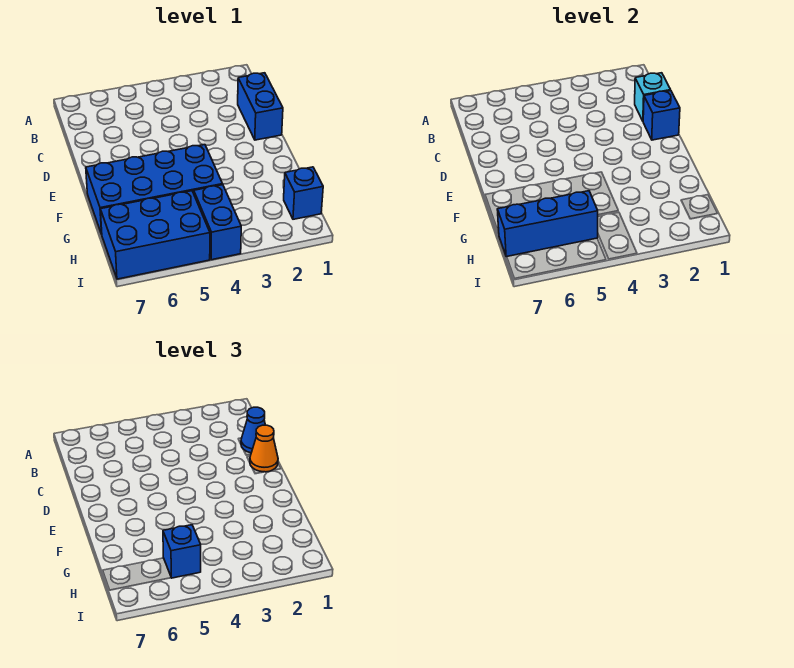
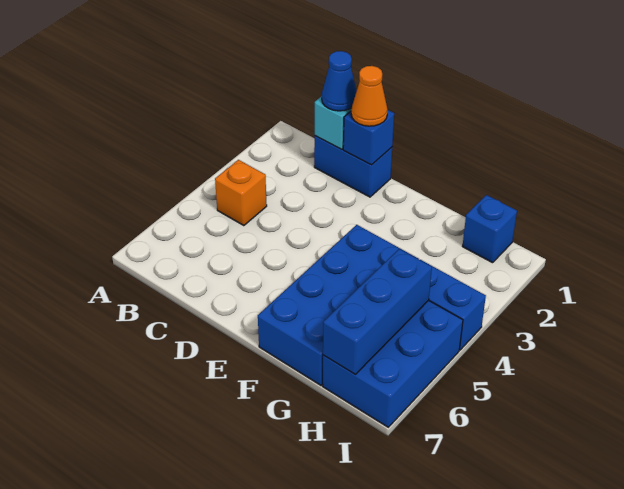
none -> orange 1x1 brick [215,160,267,226]
blue 1x1 brick [163,525,201,578] -> none

